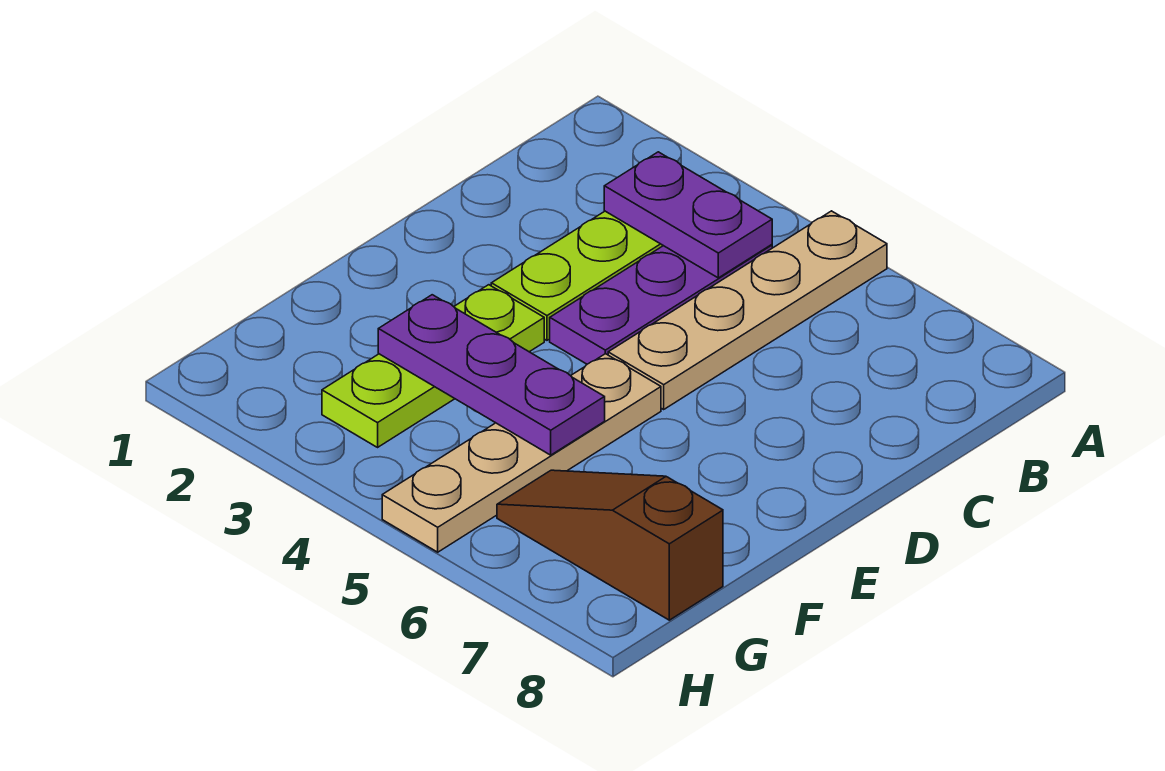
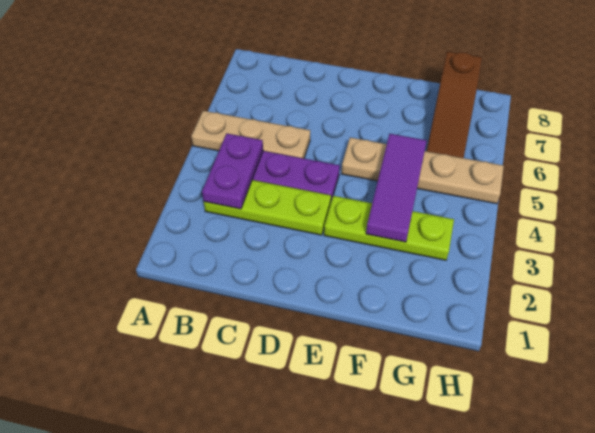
tan 1x4 plate [608,211,887,409] -> tan 1x3 plate [191,111,310,158]
purple 1x3 plate [378,295,605,455] -> purple 1x3 tile [366,134,427,242]

